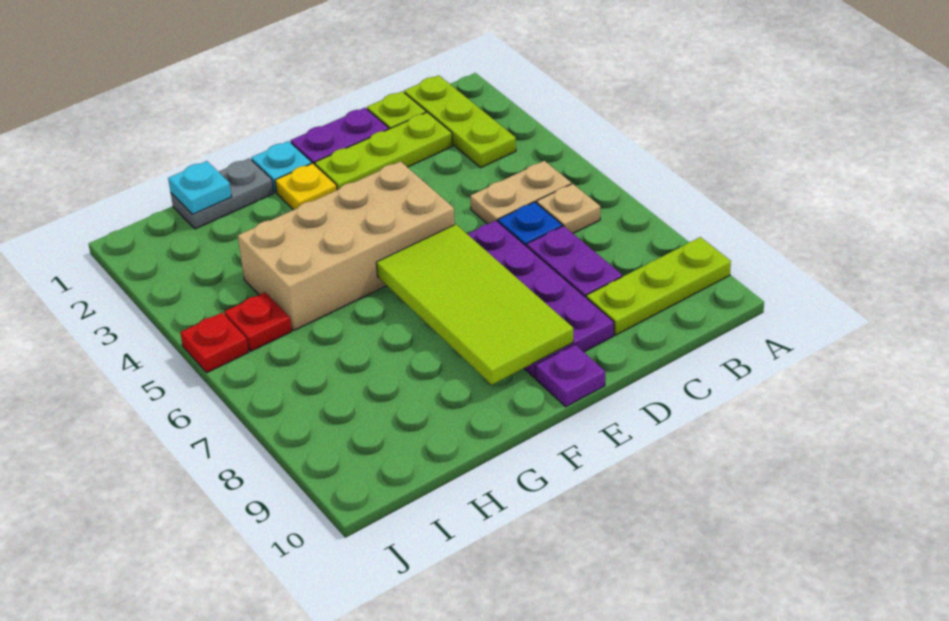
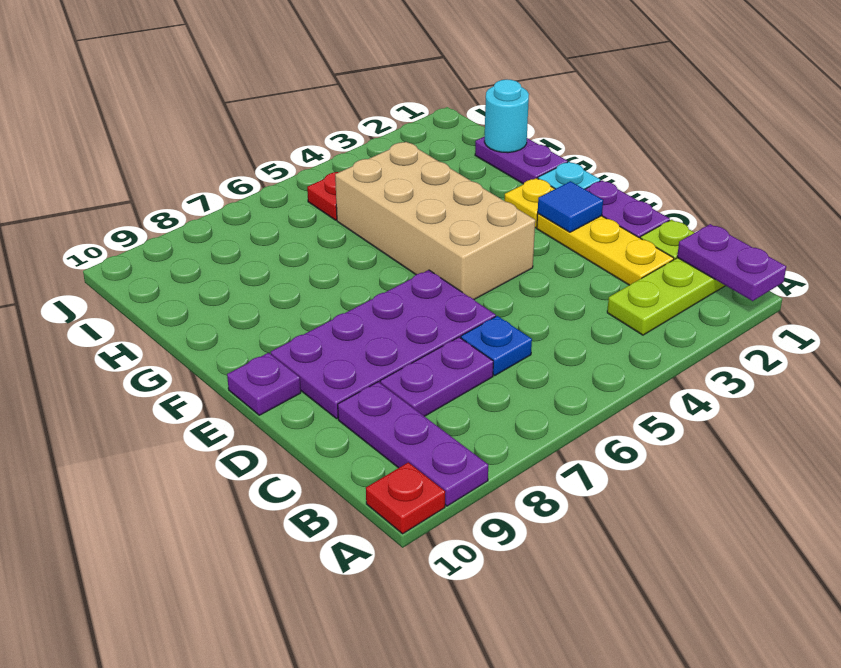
none -> purple 1x2 plate [677,224,786,301]
lime 1x3 plate [586,237,731,335] -> purple 1x3 plate [338,382,488,506]
tan 1x2 plate [470,161,571,224] -> none
tan 1x1 plate [537,184,600,233] -> none
lime 1x3 plate [315,112,452,190] -> yellow 1x3 plate [537,214,674,285]
none -> blue 1x1 tile [538,181,603,232]
lime 2x4 tile [376,224,573,385] -> none
grey 1x2 plate [171,158,274,229] -> purple 1x2 plate [475,137,567,184]
cyan 1x1 plate [168,161,232,214] -> cyan 1x1 round brick [484,79,529,153]
red 1x1 plate [180,313,249,373] -> red 1x1 plate moved to [366,462,445,534]

